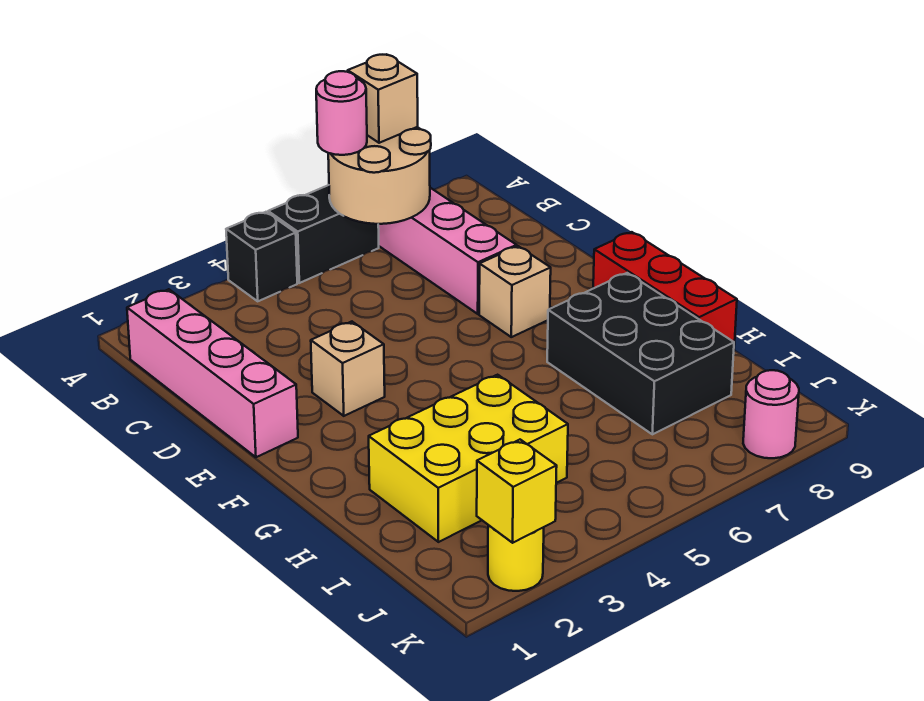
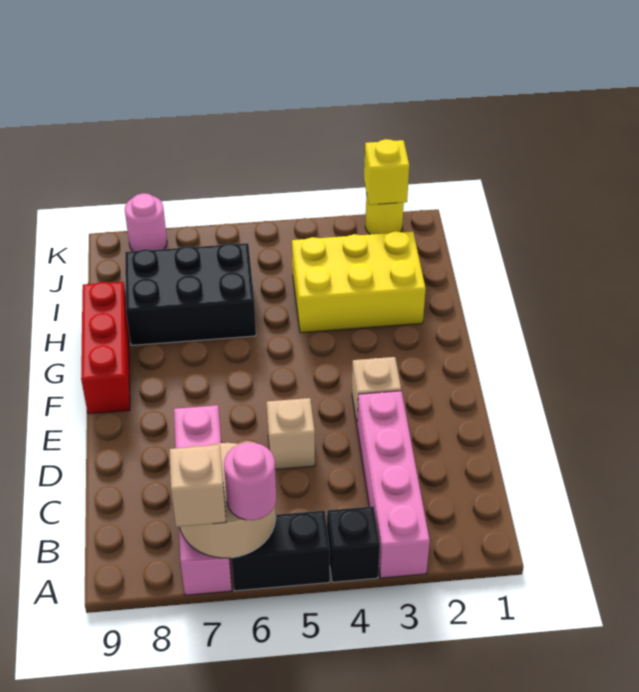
pink 1x4 brick [127,289,298,457] -> pink 1x4 brick moved to [357,391,430,578]
tan 1x1 brick [479,246,551,337] -> tan 1x1 brick moved to [267,398,315,469]
black 2x3 brick [547,273,734,434] -> black 2x3 brick turned to [125,243,256,345]

